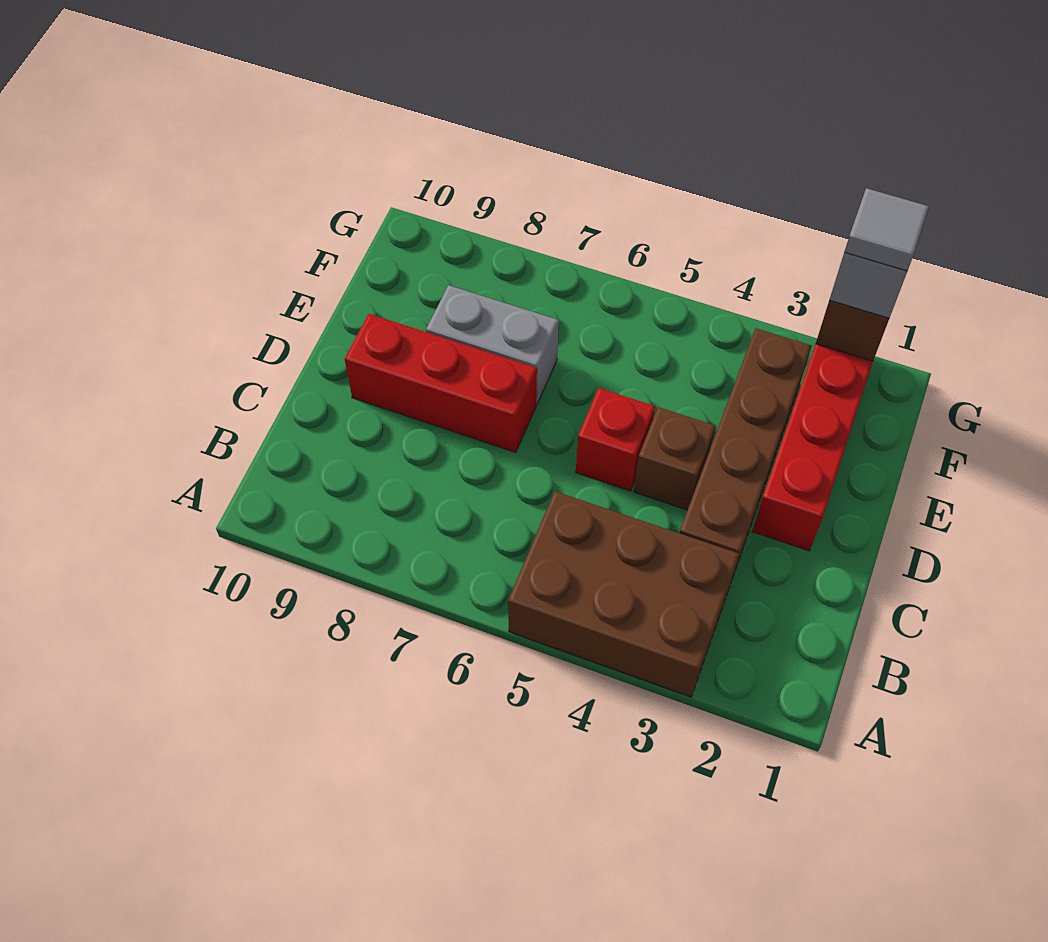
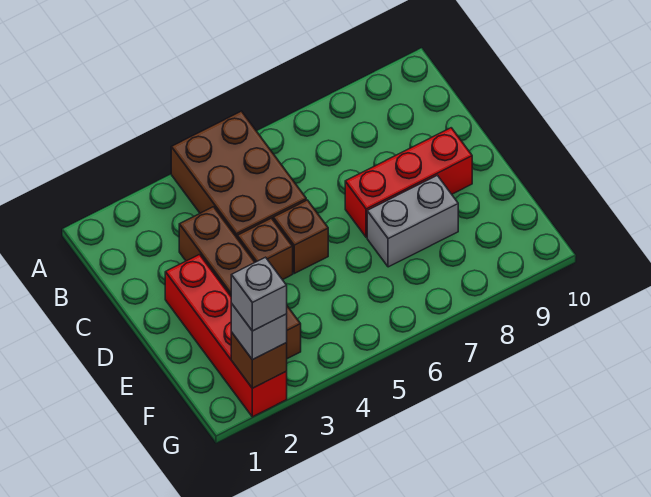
brown 2x3 brick [508,491,739,697] -> brown 2x3 brick turned to [171,111,306,237]
red 1x1 brick [576,388,655,491] -> brown 1x1 brick [273,200,328,273]
grey 1x1 tile [845,188,929,271] -> grey 1x1 brick [231,257,287,331]

